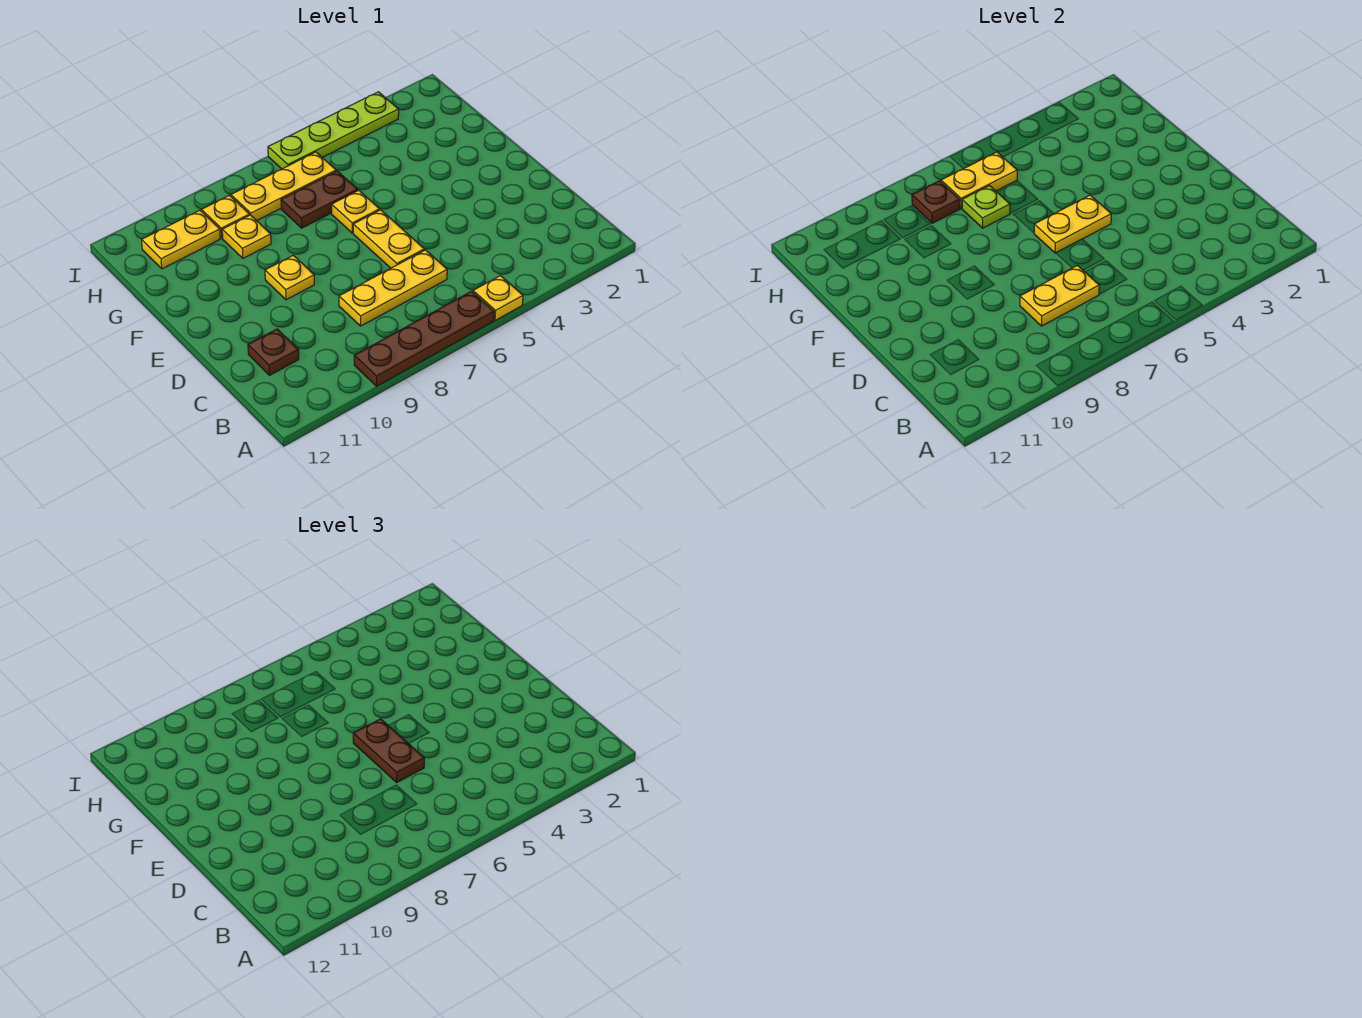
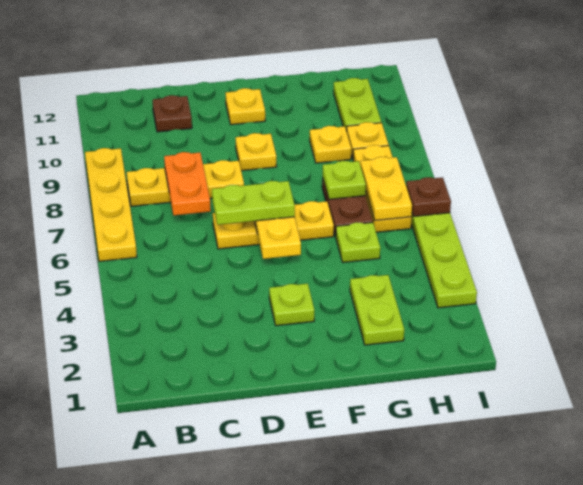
yellow 1x1 plate [473,276,523,320] -> yellow 1x1 plate moved to [226,88,265,125]
brown 1x4 plate [354,291,494,386] -> yellow 1x4 plate [85,148,137,261]
yellow 1x3 plate [339,250,447,326] -> yellow 1x3 plate turned to [127,160,244,206]
yellow 1x2 plate [1020,265,1099,326] -> orange 1x2 plate [164,152,211,215]
brown 1x2 plate [353,719,424,782] -> lime 1x2 plate [212,181,295,225]
none -> lime 1x1 plate [269,283,314,326]
none -> lime 1x2 plate [350,275,404,345]
none -> lime 1x1 plate [336,222,380,262]
brown 1x1 plate [912,181,960,223] -> brown 1x1 plate moved to [406,177,451,217]
yellow 1x2 plate [142,210,220,269] -> lime 1x2 plate [334,78,381,131]

